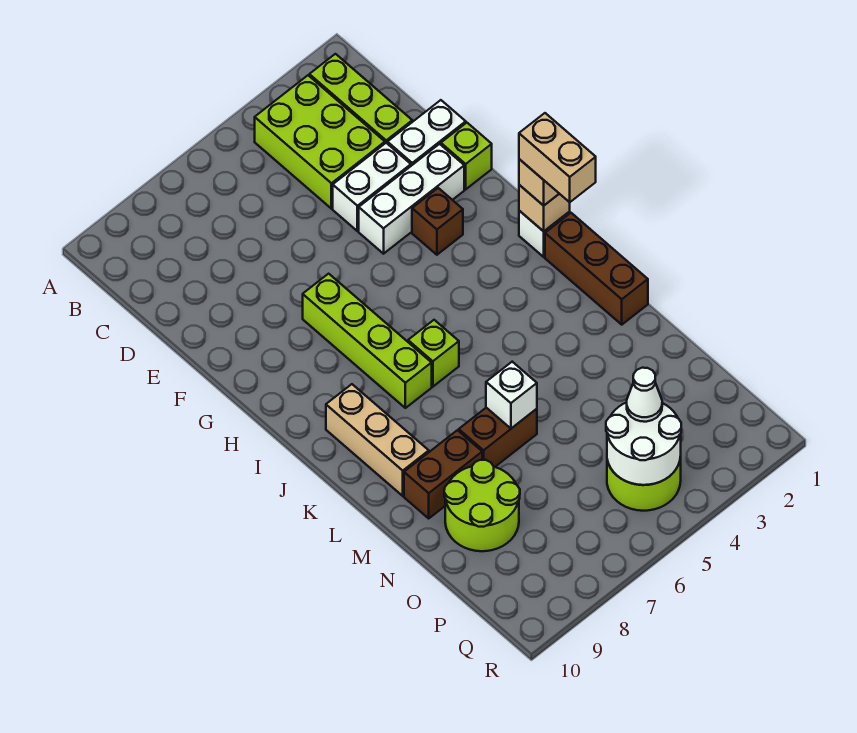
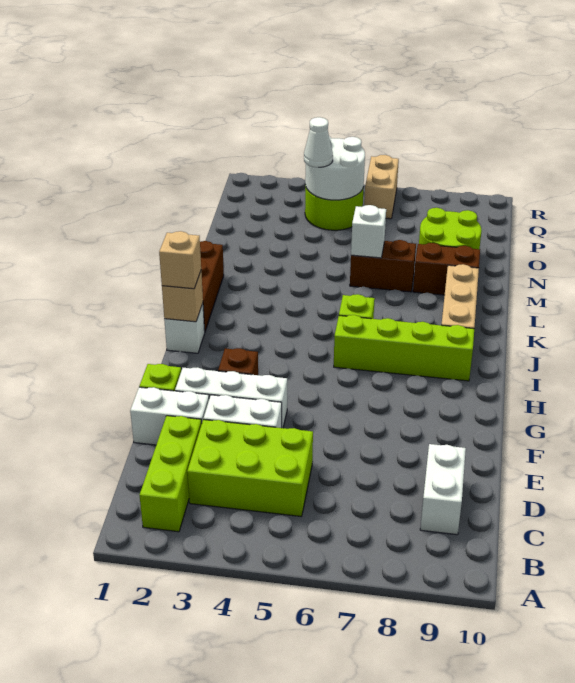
lime 2x3 brick [255,75,385,209] -> lime 2x3 brick turned to [187,420,313,517]
none -> white 1x2 brick [420,444,466,535]
lime 1x4 brick [303,274,432,408] -> lime 1x4 brick turned to [334,315,474,381]
tan 1x2 brick [519,113,596,202] -> tan 1x2 brick moved to [364,155,399,219]

